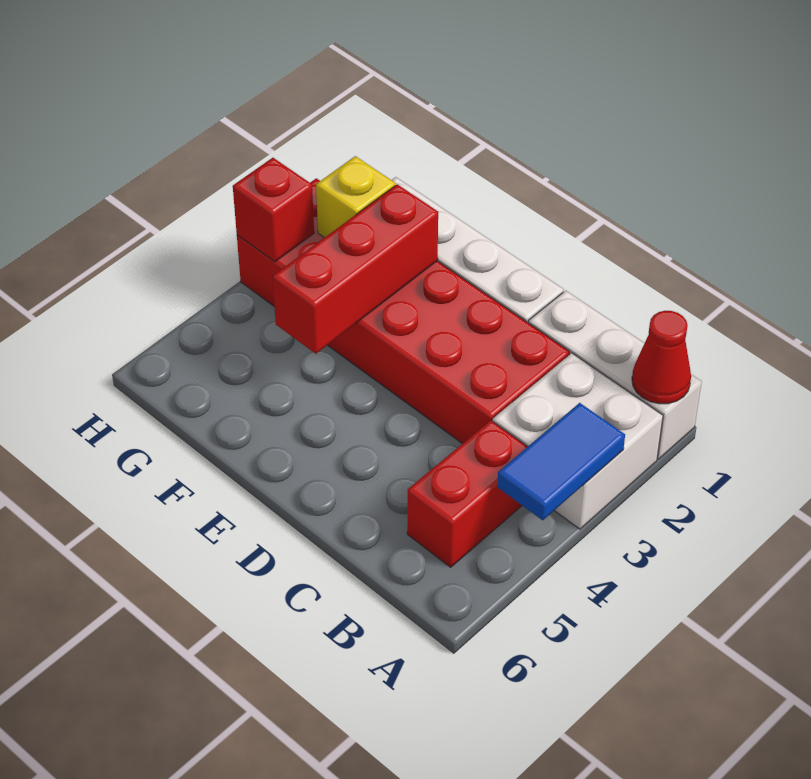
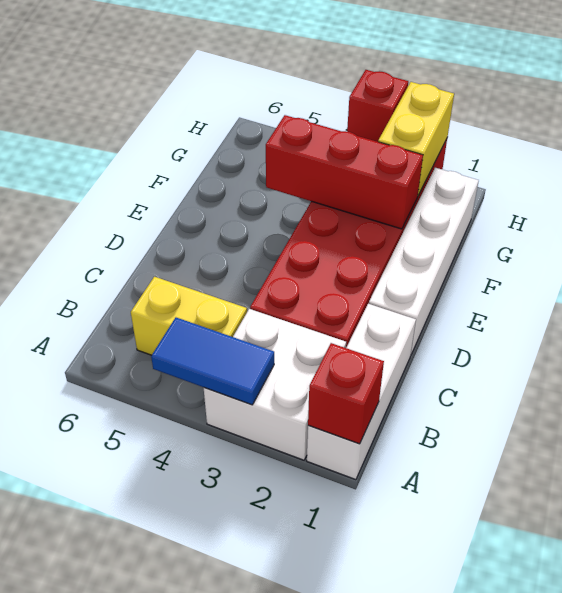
red 1x1 cone [632,311,691,404] -> red 1x1 brick [308,343,384,444]
red 1x2 brick [407,420,527,567] -> yellow 1x2 brick [131,277,247,355]
yellow 1x1 brick [316,156,395,238] -> yellow 1x2 brick [378,82,454,195]

